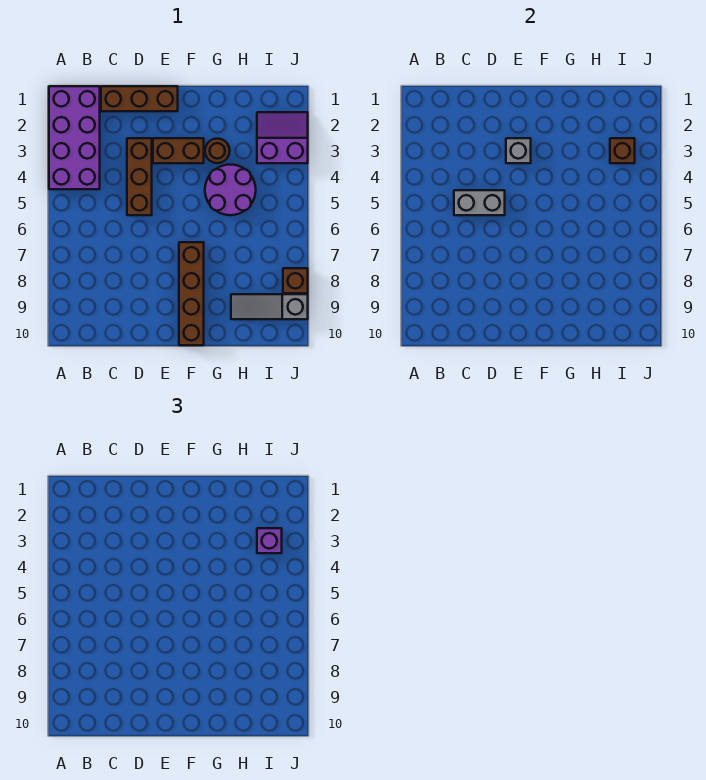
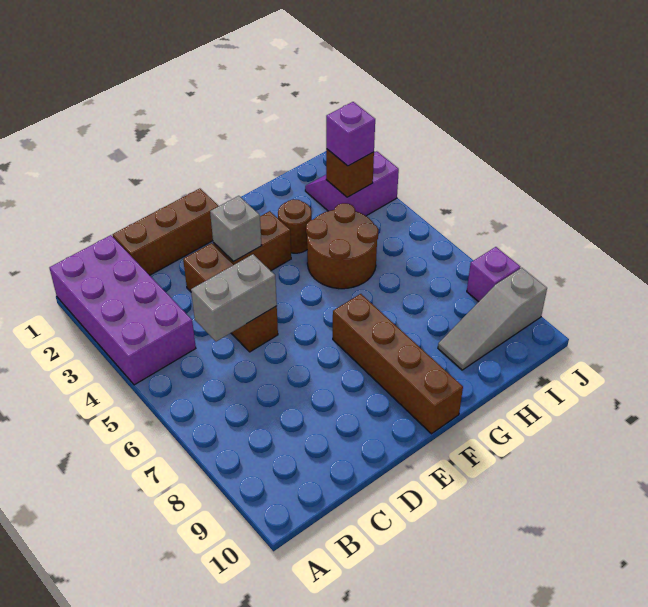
purple 2x2 round brick [205,165,256,215] -> brown 2x2 round brick [306,203,379,289]
brown 1x1 brick [283,268,308,293] -> purple 1x1 brick [467,247,520,302]

